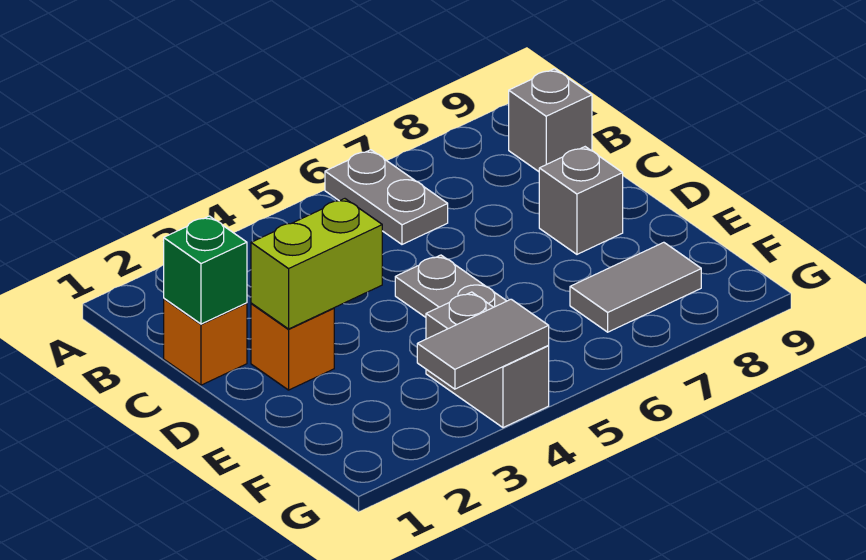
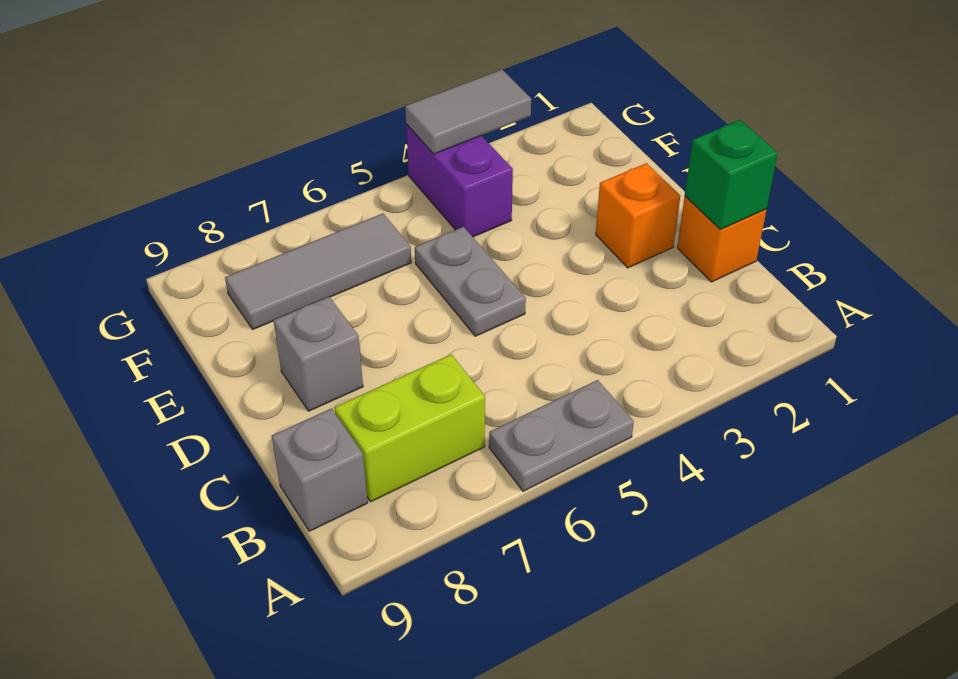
grey 1x2 plate [325,150,448,244] -> grey 1x2 plate turned to [489,380,634,491]
lime 1x2 brick [251,199,382,329] -> lime 1x2 brick moved to [335,354,485,502]
grey 1x2 brick [426,292,549,428] -> purple 1x2 brick [406,124,513,237]
grey 1x2 tile [570,242,701,332] -> grey 1x3 tile [225,213,411,329]

